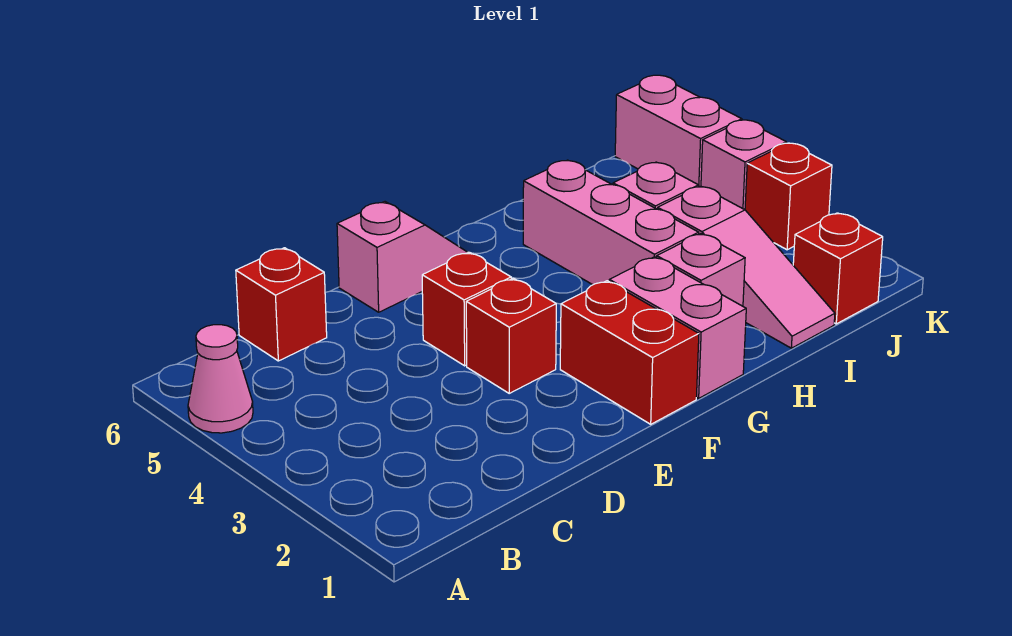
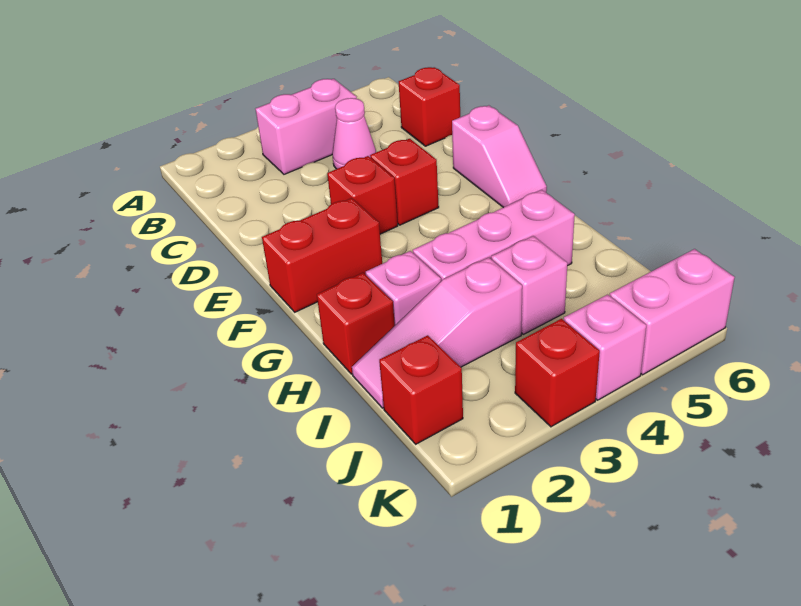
pink 1x1 cone [188,325,253,433] -> pink 1x1 cone moved to [332,98,376,169]
pink 1x2 brick [609,257,746,398] -> pink 1x2 brick moved to [256,79,357,174]
none -> red 1x1 brick [317,273,395,374]

